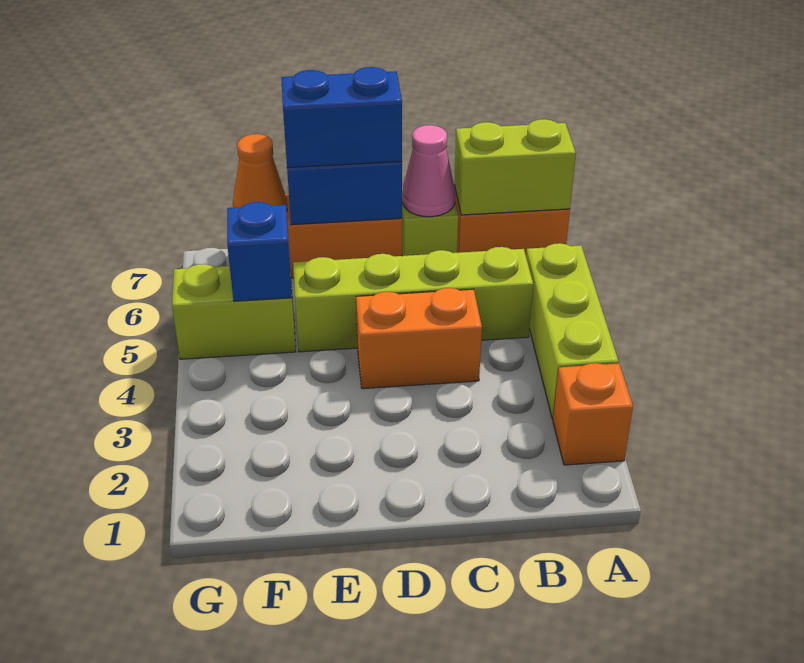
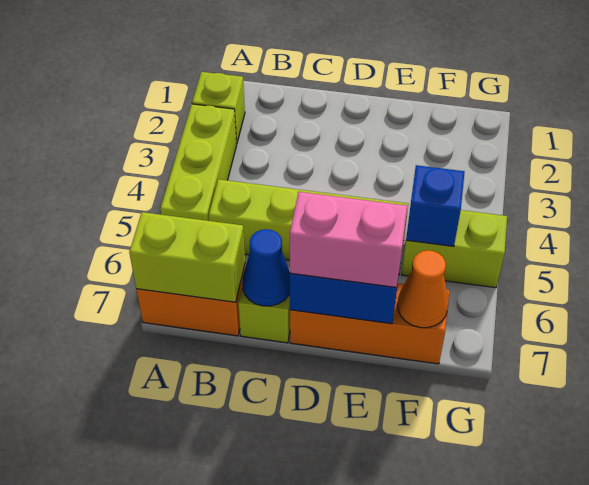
orange 1x1 brick [553,363,633,465] -> lime 1x1 brick [192,72,245,144]
orange 1x2 brick [356,288,482,389] -> none
pink 1x1 cone [402,125,455,217] -> blue 1x1 cone [242,229,290,306]
blue 1x2 brick [281,67,402,168] -> pink 1x2 brick [290,192,407,288]

